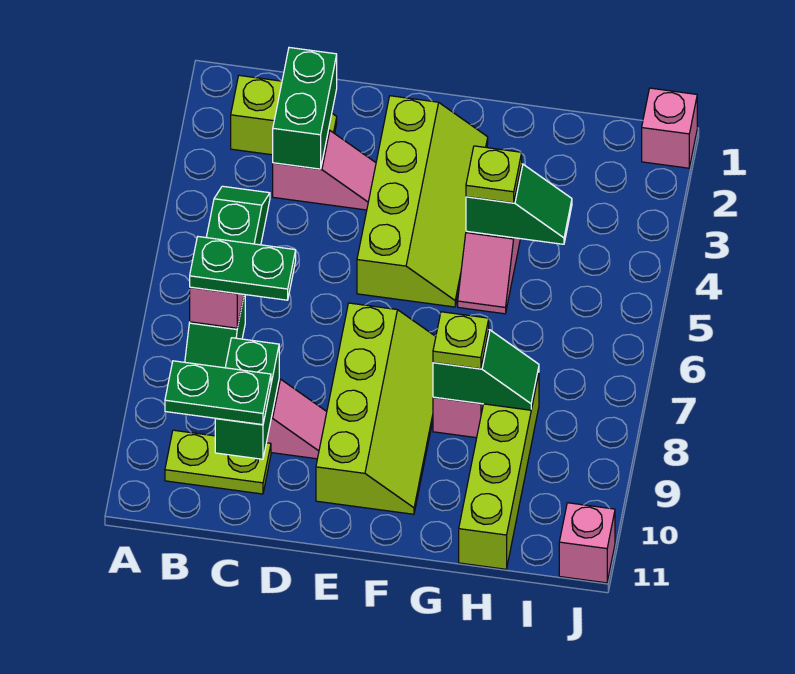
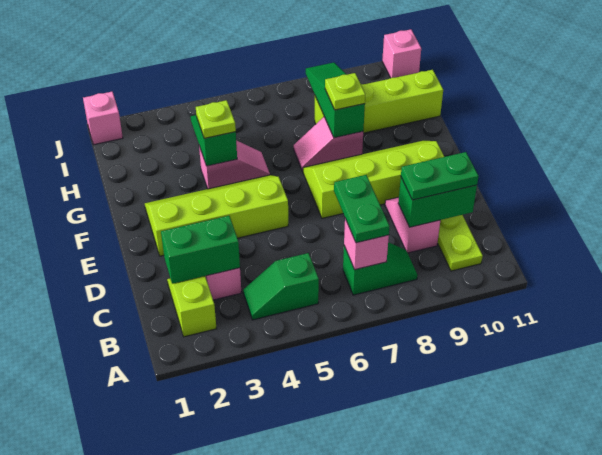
green 1x2 plate [165,361,271,425] -> green 1x2 plate turned to [401,152,478,200]
green 1x2 slope [433,330,539,410] -> green 1x3 slope [306,63,365,138]

